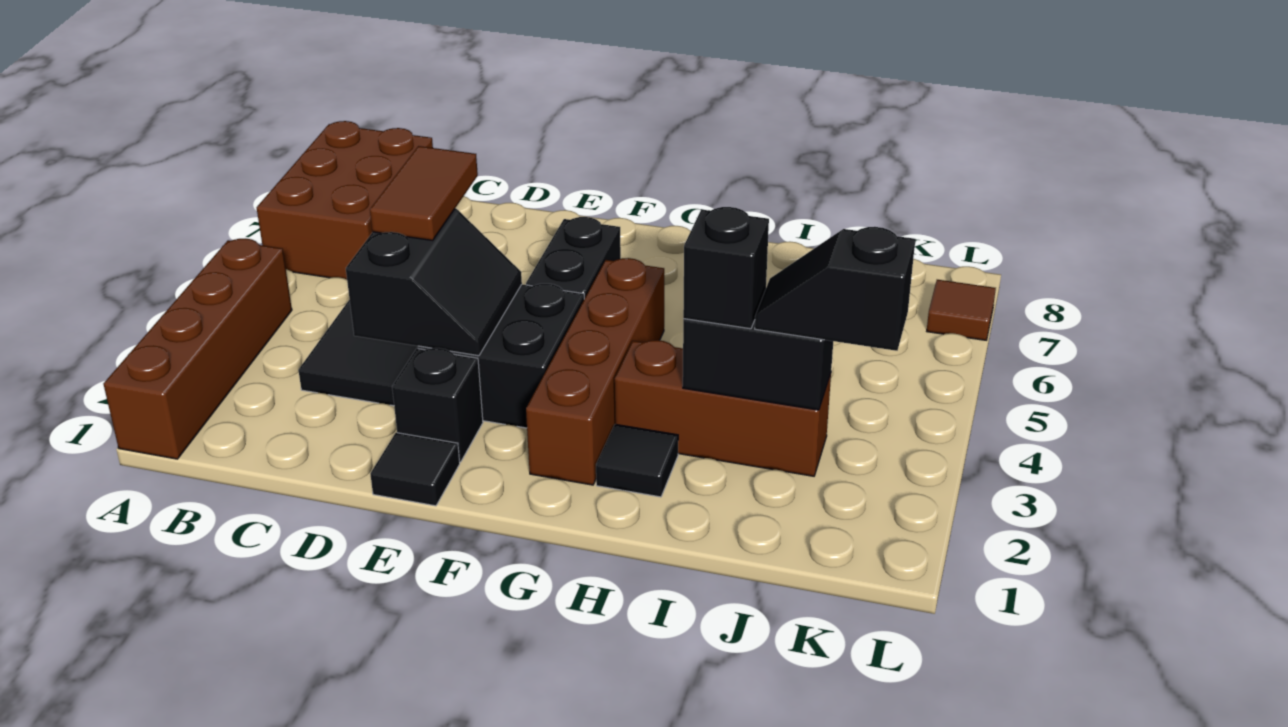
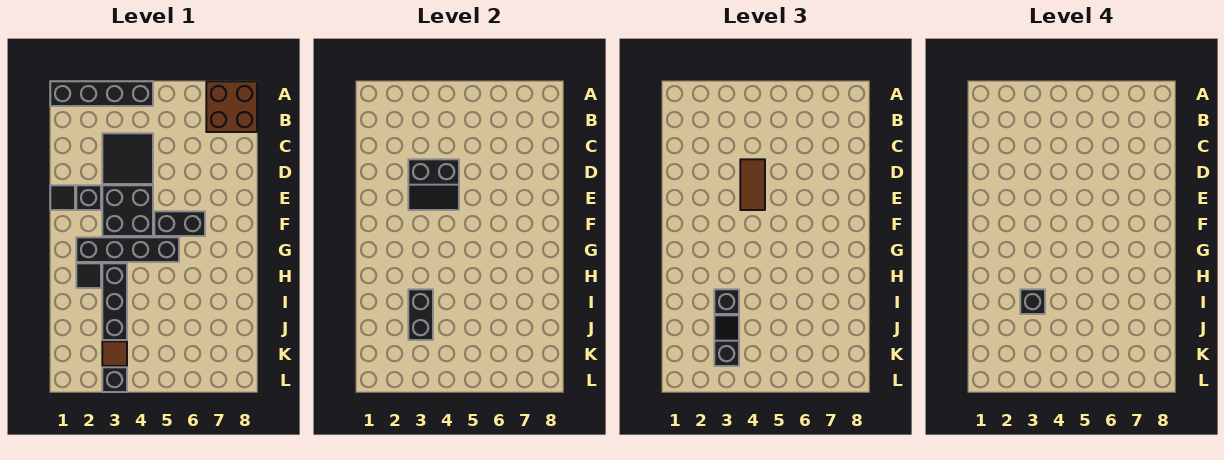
brown 1x4 brick [104,239,292,459] -> black 1x4 brick [50,81,153,106]
brown 2x3 brick [257,121,433,279] -> brown 2x2 brick [206,81,257,132]
brown 1x2 tile [370,146,478,240] -> brown 1x2 tile turned to [740,159,765,210]
brown 1x4 brick [526,258,664,485] -> black 1x4 brick [76,237,179,262]
brown 1x3 brick [615,340,831,476] -> black 1x3 brick [102,263,127,340]
none -> black 1x1 brick [1020,289,1045,314]
none -> black 1x1 brick [102,367,127,392]
brown 1x1 tile [927,280,996,340] -> brown 1x1 tile moved to [102,341,127,366]

